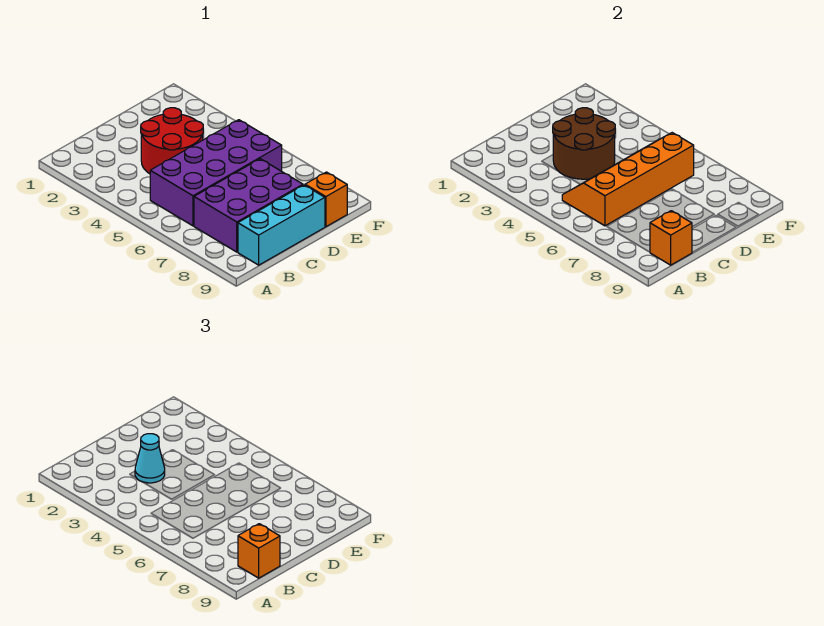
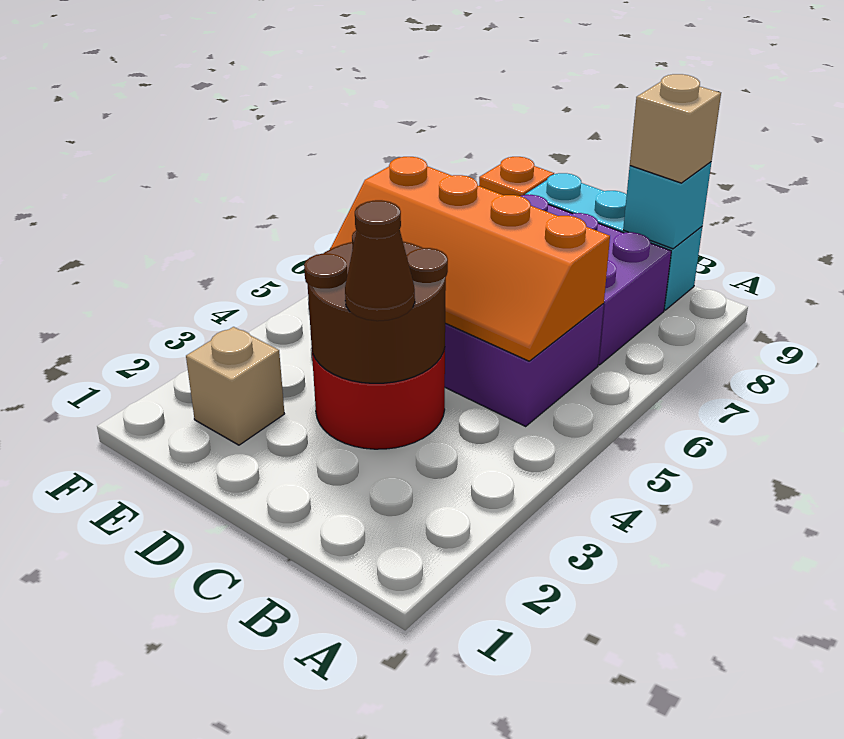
orange 1x1 brick [650,211,692,265] -> cyan 1x1 brick [623,162,711,249]
orange 1x1 brick [238,524,280,578] -> tan 1x1 brick [630,74,721,183]
cyan 1x1 cone [135,434,165,483] -> brown 1x1 cone [345,200,415,321]
none -> tan 1x1 brick [186,327,284,445]

